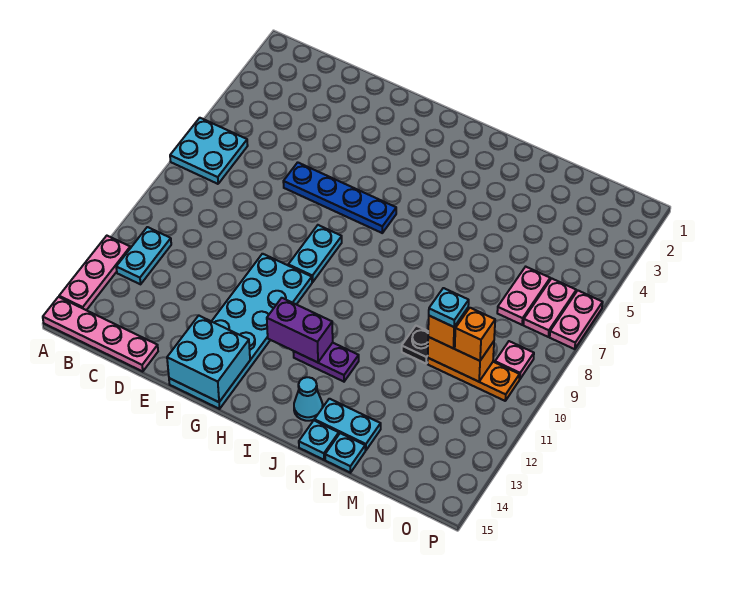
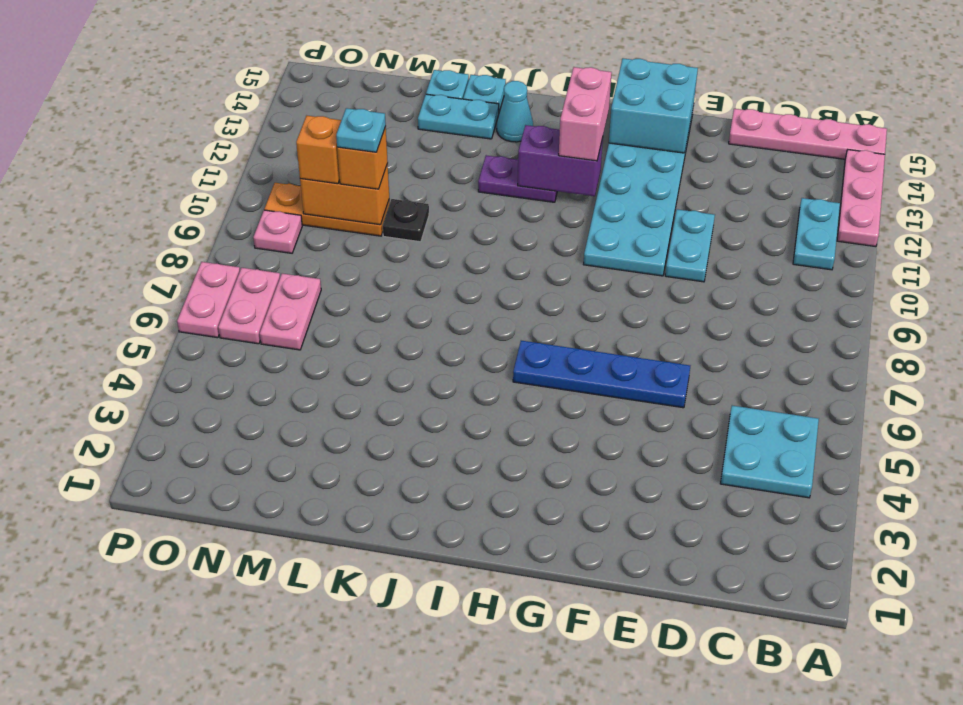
cyan 2x2 plate [170,118,248,184] -> cyan 2x2 plate moved to [720,406,819,498]
cyan 1x2 plate [288,225,342,282] -> cyan 1x2 plate moved to [665,209,715,282]
none -> pink 1x2 brick [559,67,612,161]

